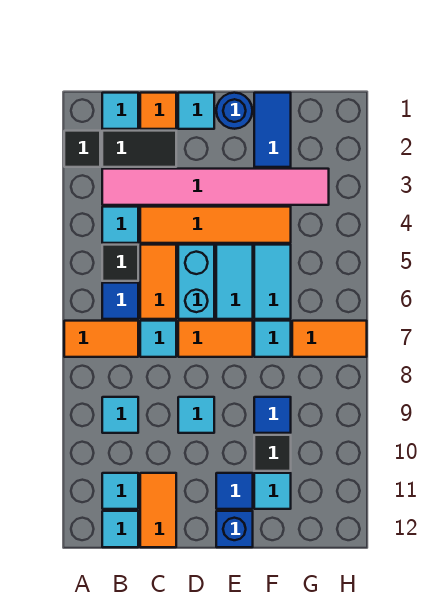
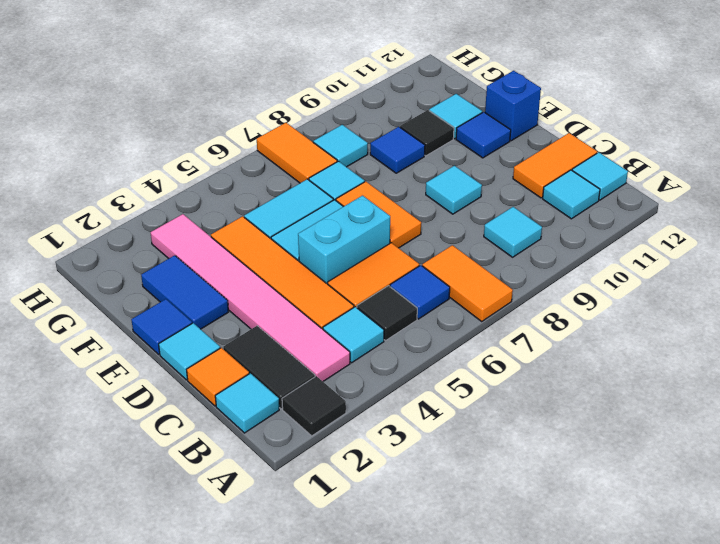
cyan 1x1 tile [140,321,176,357] -> cyan 1x1 tile moved to [313,125,368,167]
blue 1x1 round brick [216,93,252,129] -> blue 1x1 tile [131,299,192,354]
blue 1x2 tile [254,93,291,167] -> blue 1x2 tile turned to [141,255,228,329]

